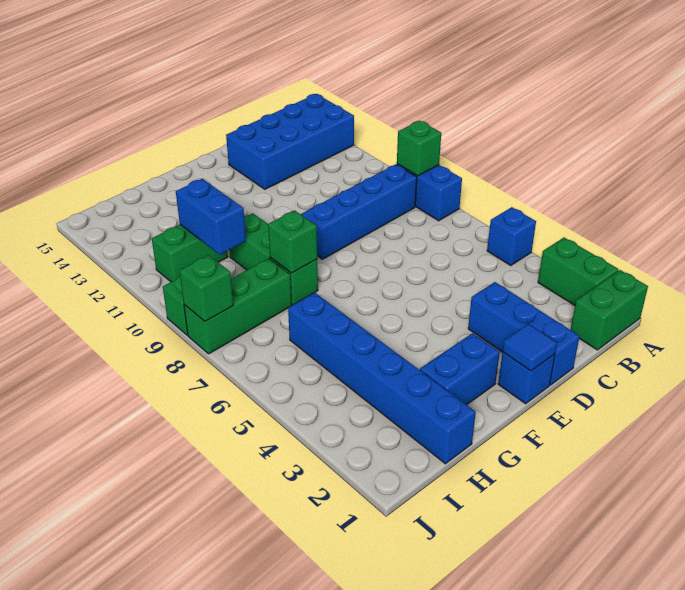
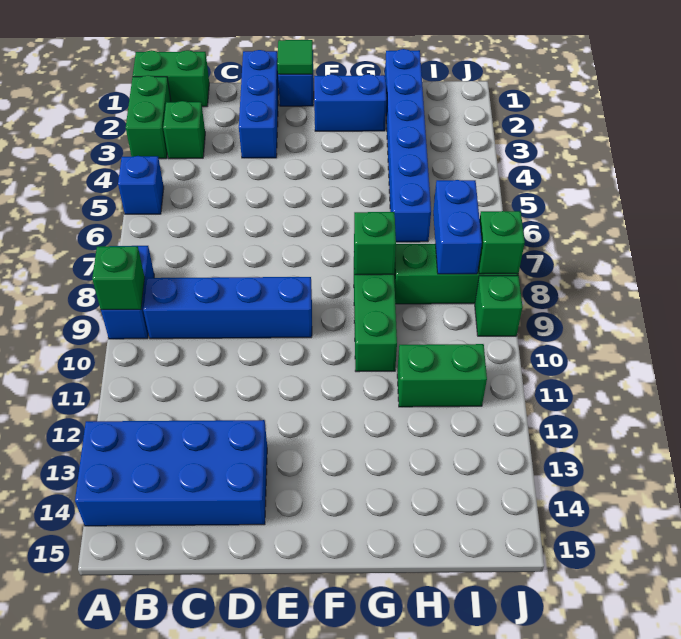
none -> green 1x1 brick [163,101,205,159]
blue 1x1 tile [503,324,557,371] -> green 1x1 tile [277,40,313,74]
blue 1x2 brick [176,179,246,254] -> blue 1x2 brick moved to [433,180,482,274]

